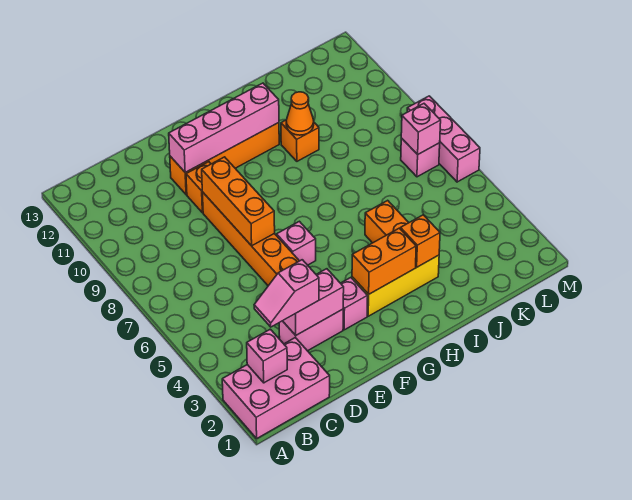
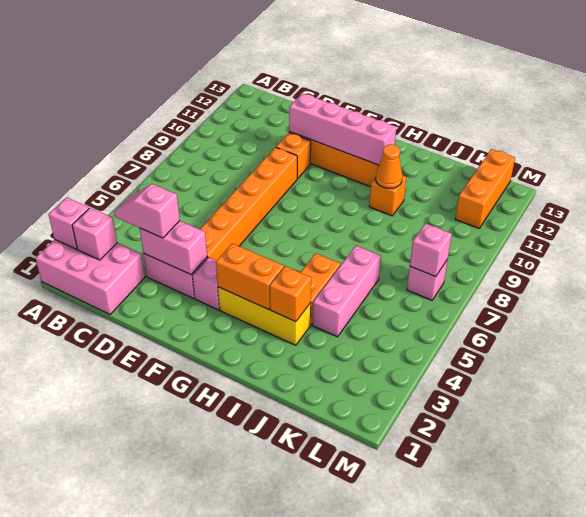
orange 1x3 brick [202,157,275,246] -> orange 1x3 brick moved to [455,149,515,228]
pink 1x1 brick [277,221,316,265] -> pink 1x1 brick moved to [49,197,89,249]
pink 1x3 brick [407,96,480,182] -> pink 1x3 brick moved to [312,246,381,337]

